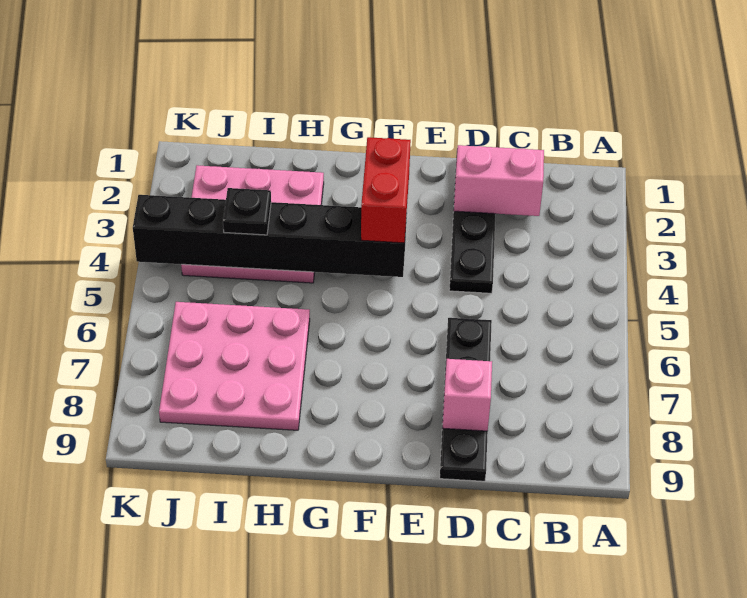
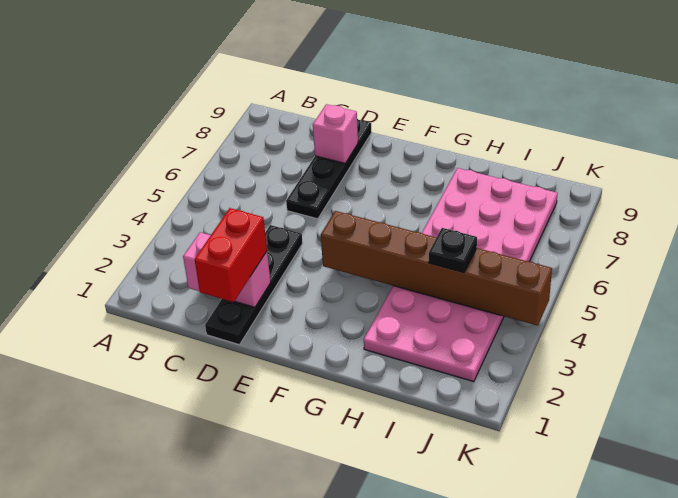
red 1x2 brick [361,137,411,243] -> red 1x2 brick moved to [194,208,267,302]
black 1x6 brick [133,195,407,277] -> brown 1x6 brick [321,211,552,326]

